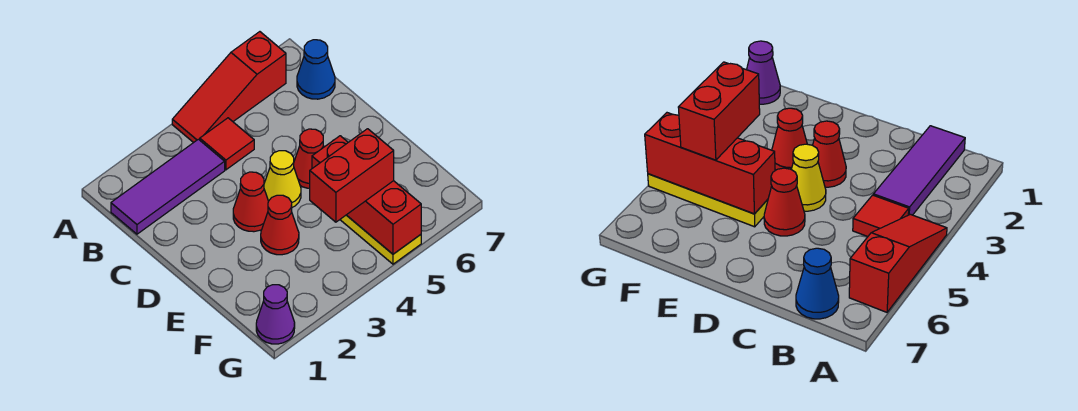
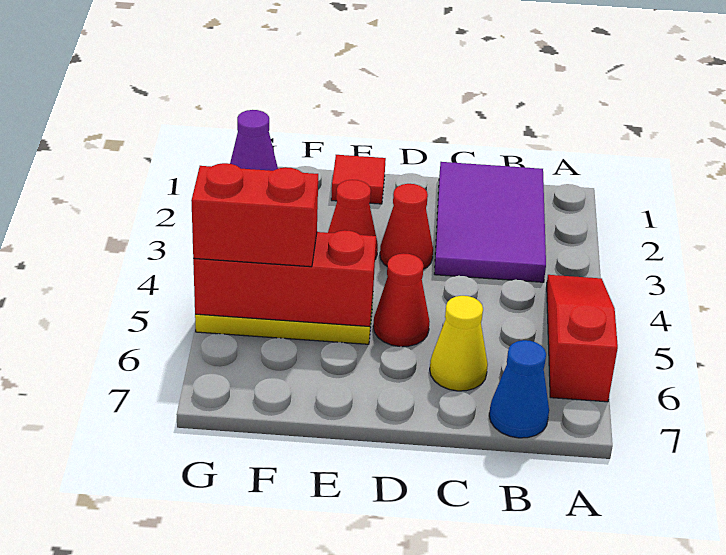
purple 1x3 tile [111,139,225,234] -> purple 2x3 tile [434,162,546,282]
red 1x1 tile [200,118,254,170] -> red 1x1 tile moved to [331,155,386,204]
yellow 1x1 cone [264,151,301,207] -> yellow 1x1 cone moved to [430,296,488,391]
red 1x2 brick [310,129,394,222] -> red 1x2 brick turned to [191,163,318,267]

